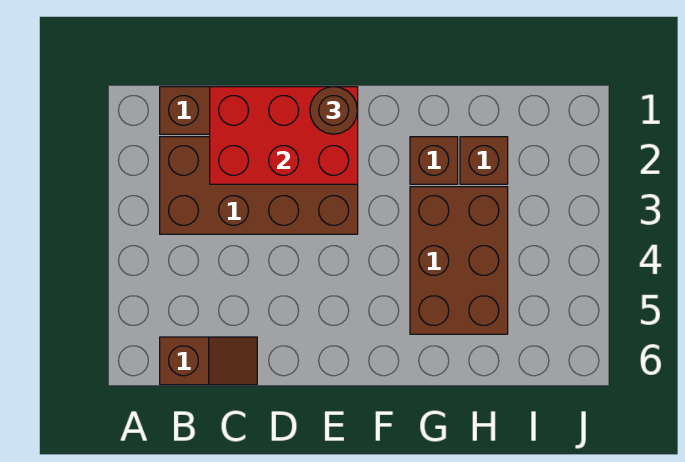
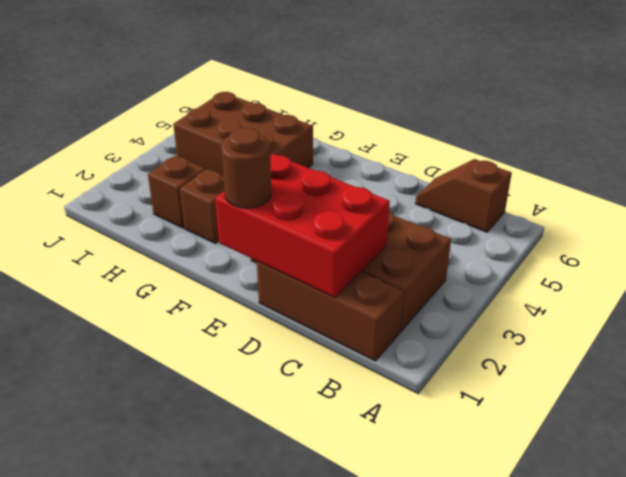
brown 2x3 brick [410,187,508,334] -> brown 2x3 brick turned to [173,92,313,176]

